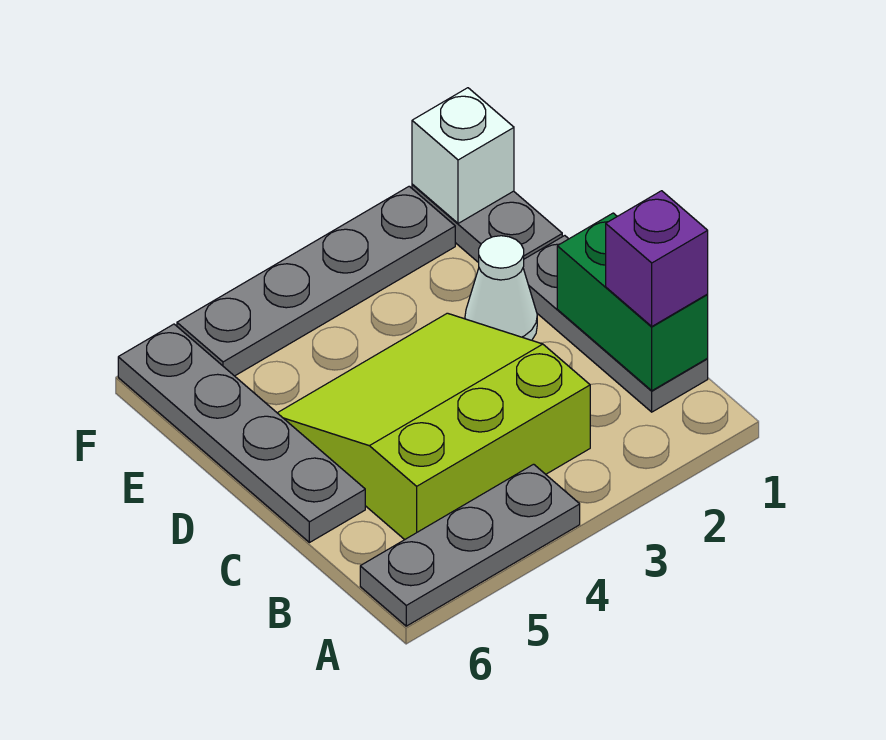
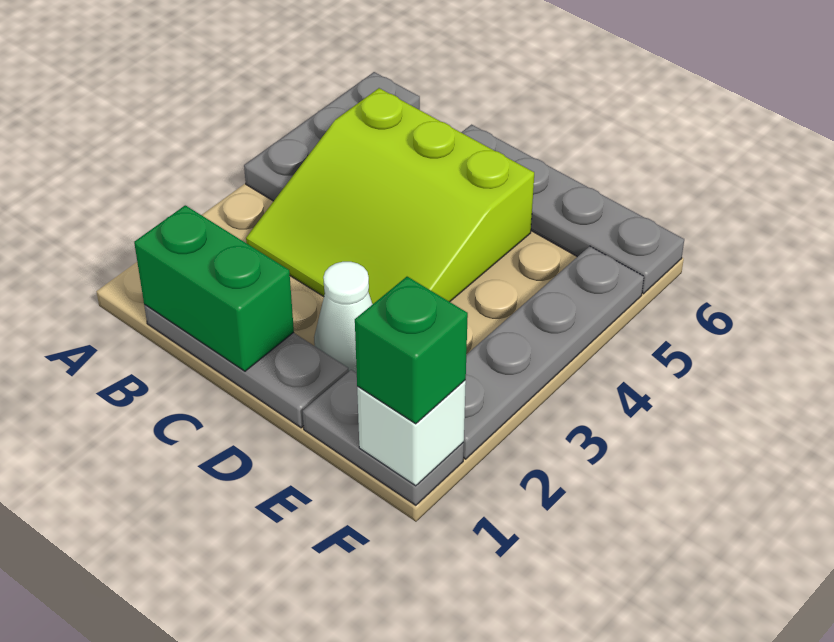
purple 1x1 brick [606,191,708,326] -> none
lime 3x3 slope [278,313,590,540] -> lime 3x3 slope turned to [246,88,534,304]
none -> green 1x1 brick [355,277,468,424]

